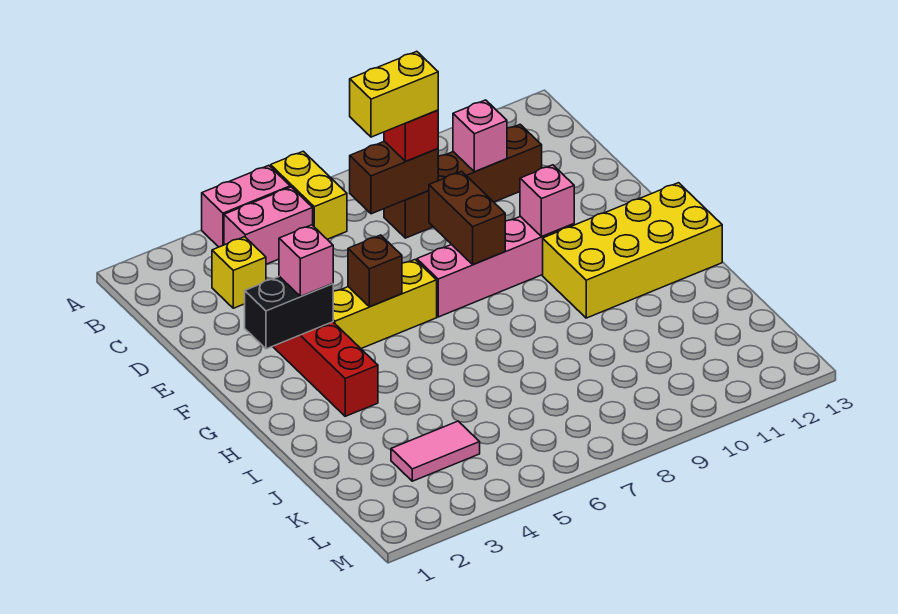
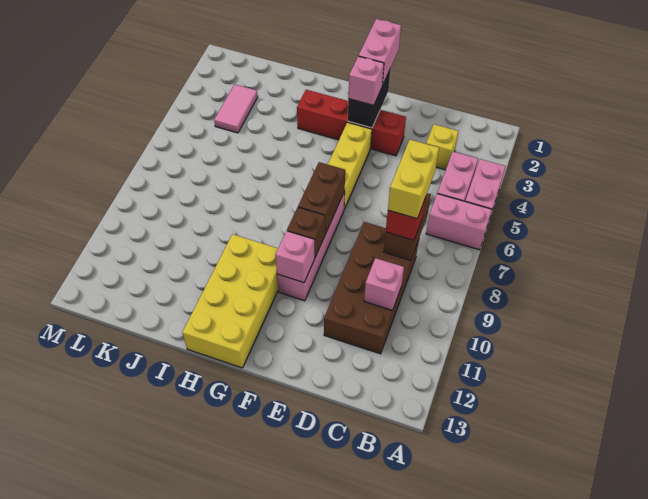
yellow 1x2 brick [271,151,347,239] -> pink 1x2 brick [426,194,492,250]
brown 1x4 brick [384,125,542,238] -> brown 2x4 brick [324,222,419,354]
brown 1x2 brick [429,171,505,265] -> brown 1x2 brick turned to [298,162,345,234]
none -> pink 1x2 brick [359,19,401,86]
brown 1x1 brick [348,235,402,307] -> brown 1x1 brick moved to [287,207,325,258]

